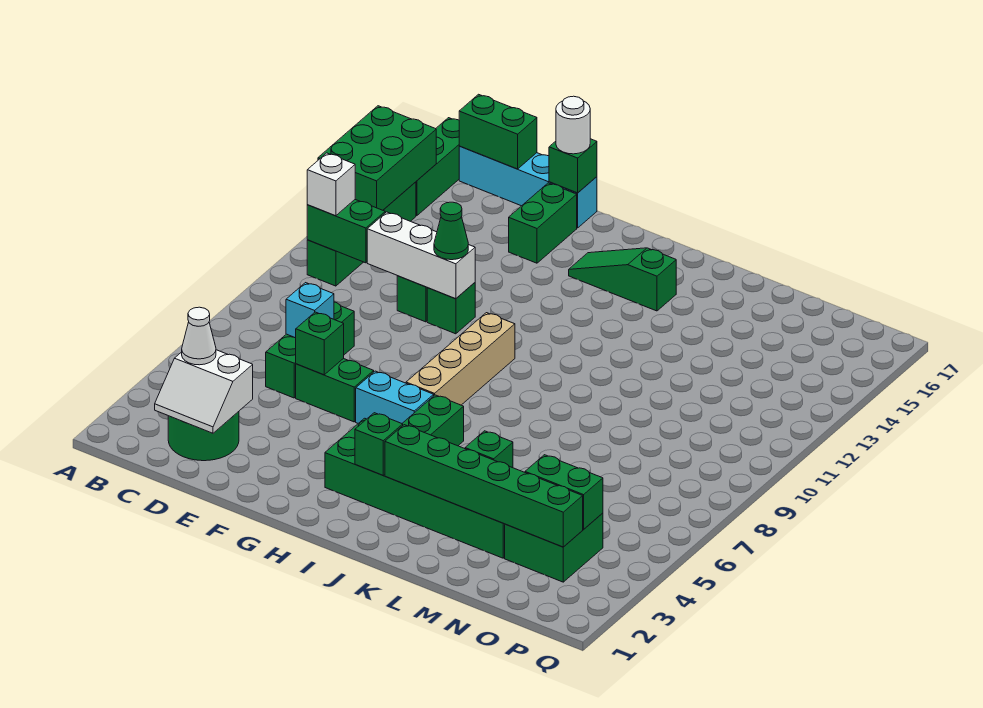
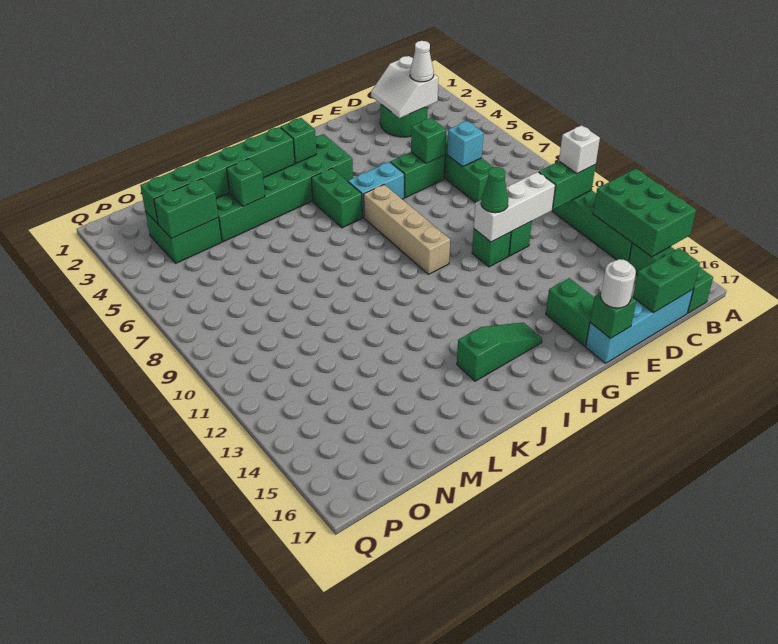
white 2x2 slope [155,350,253,433] -> white 2x2 slope turned to [371,56,438,118]

